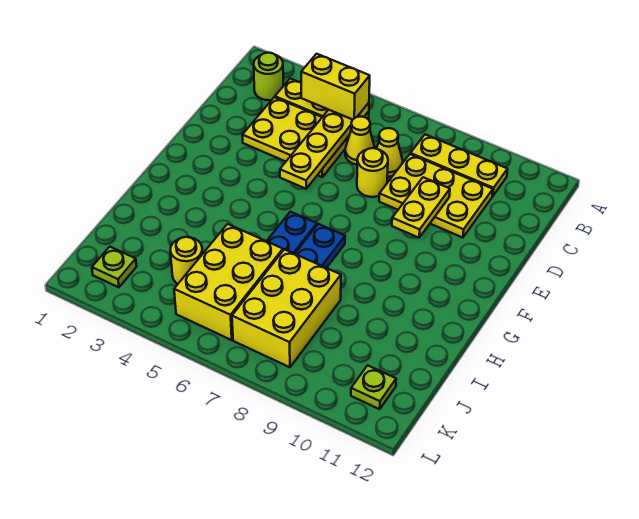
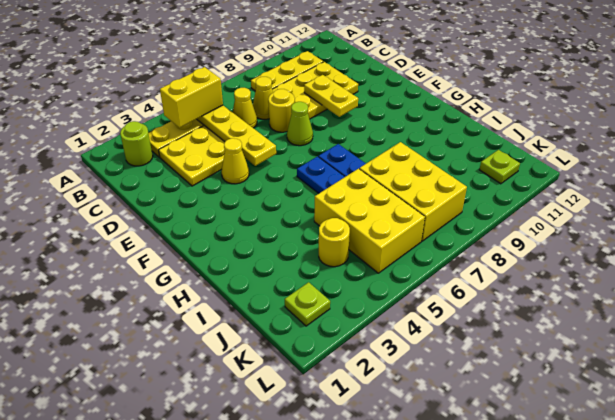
none -> yellow 1x1 cone [221,138,249,184]
none -> lime 1x1 cone [287,102,313,146]

